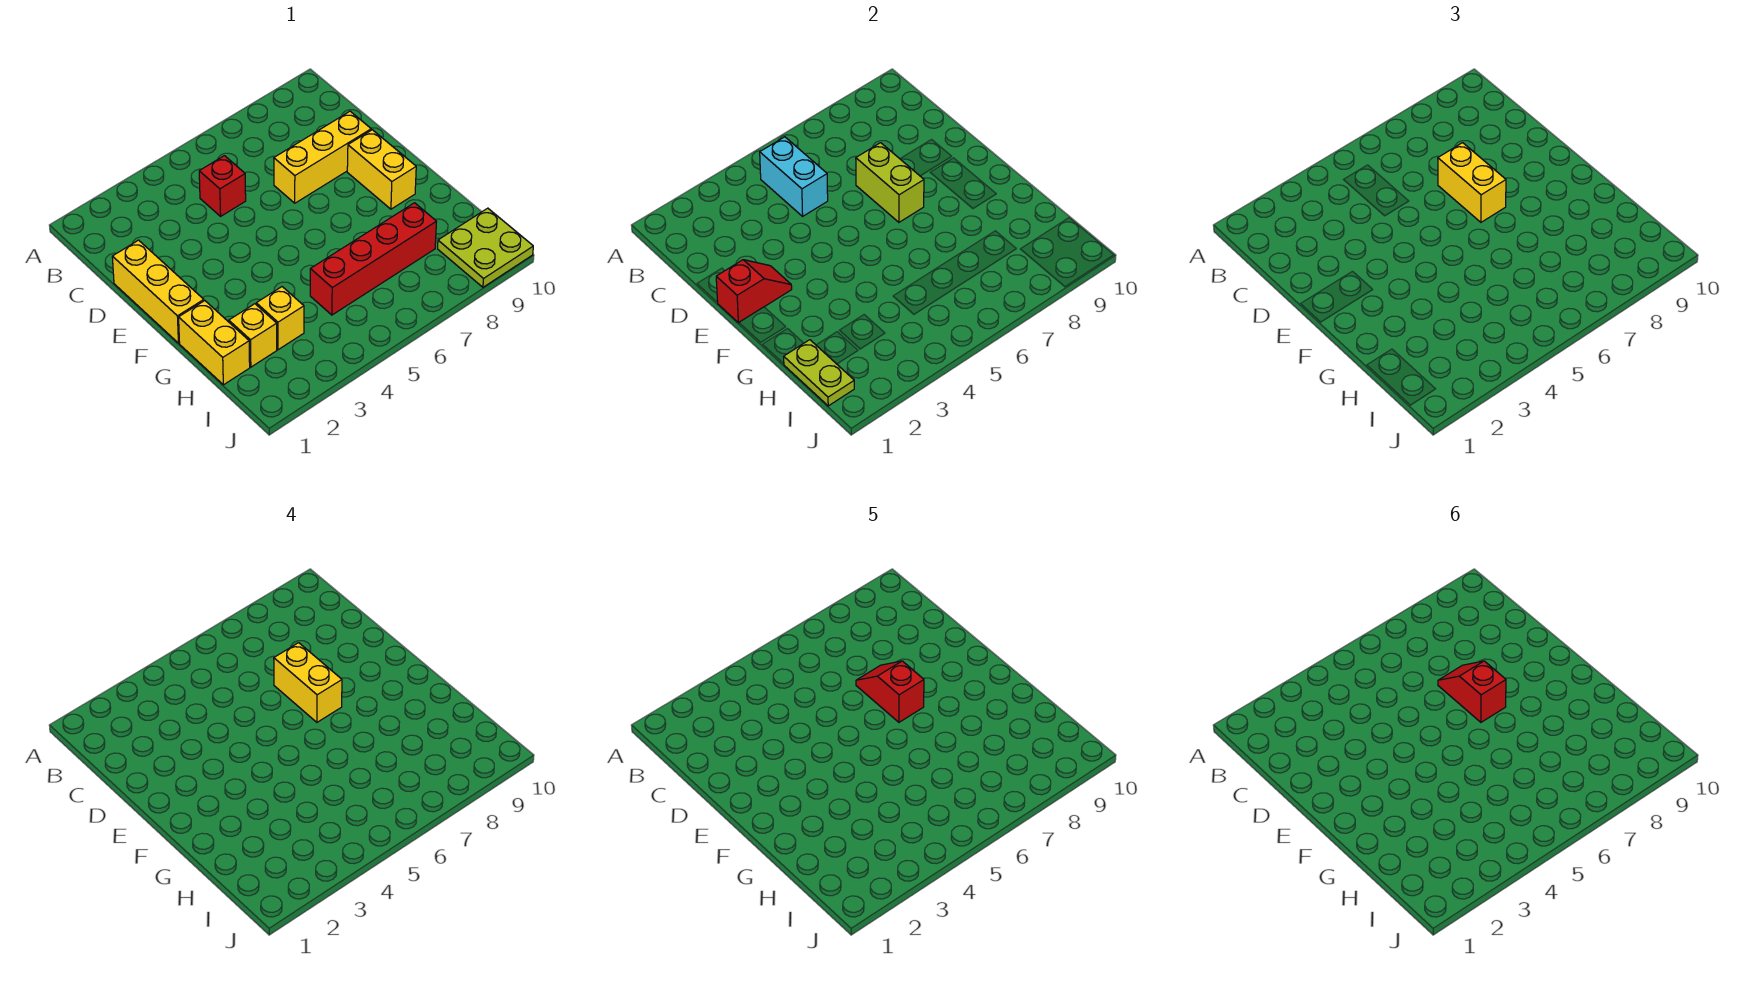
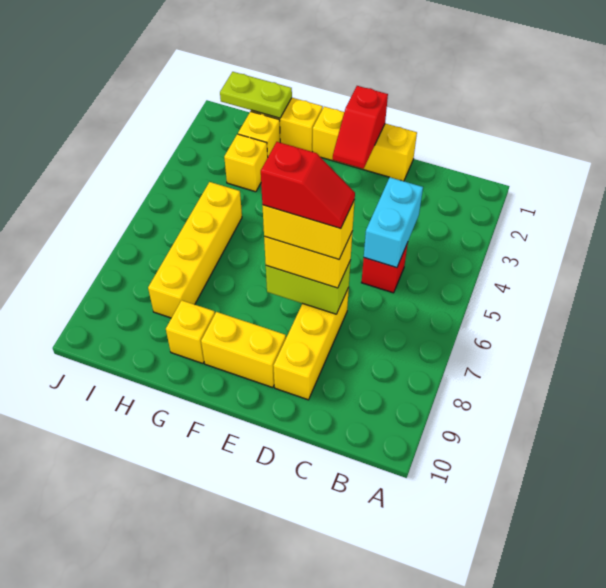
cyan 1x2 brick [760,137,828,216] -> cyan 1x2 brick turned to [364,177,423,268]
red 1x2 slope [1438,661,1506,722] -> none
none -> yellow 1x1 brick [166,300,215,363]
red 1x4 brick [310,203,437,315] -> yellow 1x4 brick [148,182,242,318]
lime 2x2 plate [438,208,533,287] -> none

